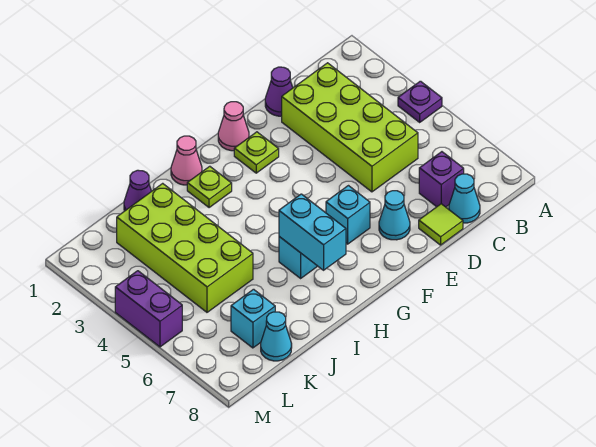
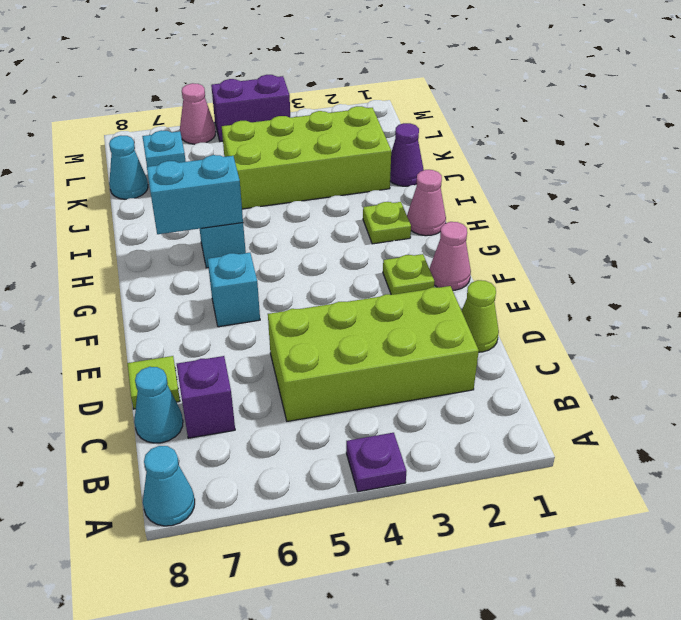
purple 1x1 cone [265,67,293,116] -> lime 1x1 cone [462,280,499,352]
cyan 1x1 cone [379,191,410,240] -> cyan 1x1 cone moved to [143,446,195,526]
none -> pink 1x1 cone [180,83,215,144]

